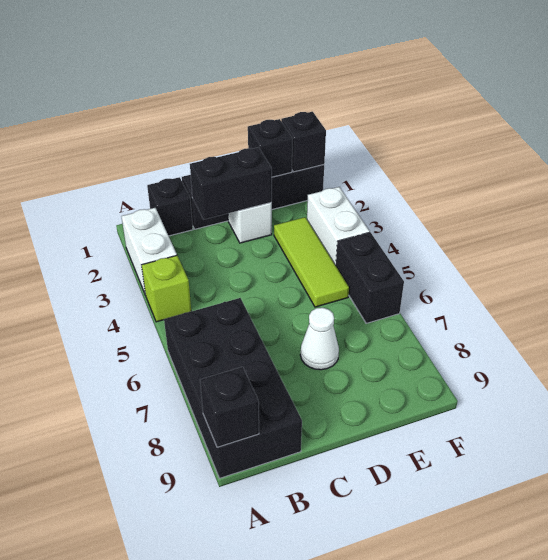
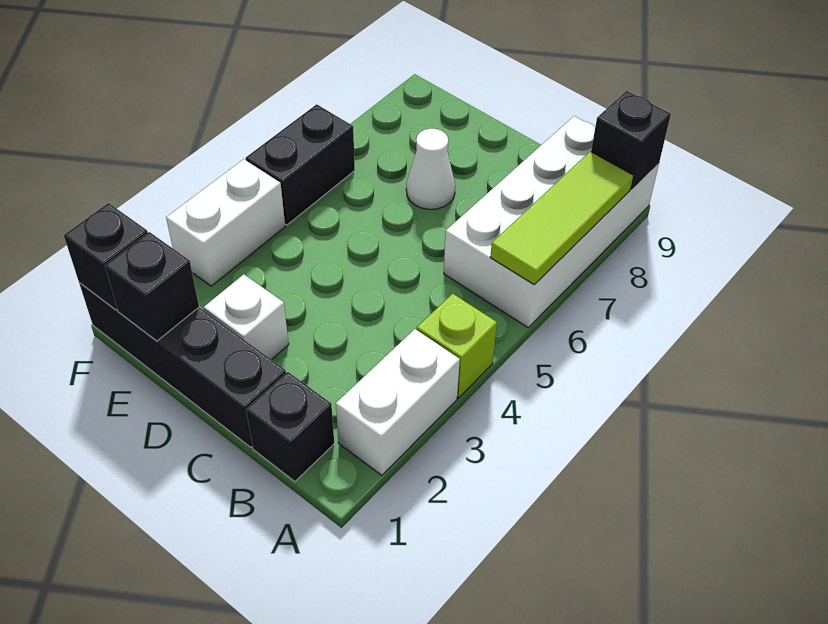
black 2x4 brick [164,298,302,478] -> white 2x4 brick [444,116,659,327]
black 1x2 brick [190,147,272,220] -> none
lime 1x3 tile [274,217,349,307] -> lime 1x3 tile moved to [490,152,633,284]

